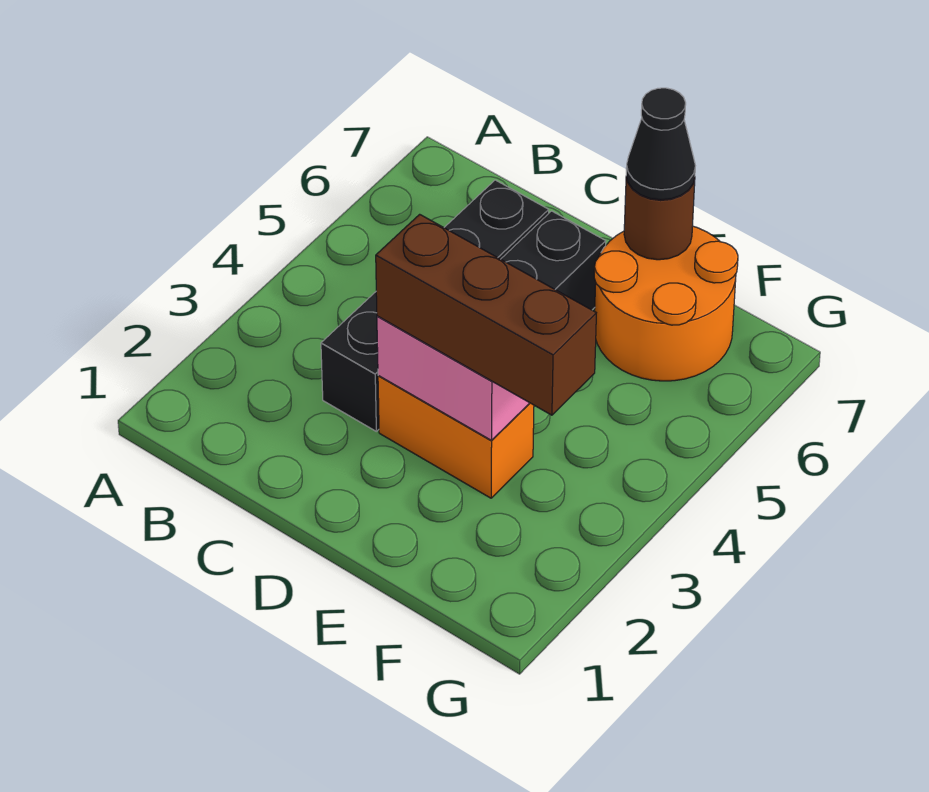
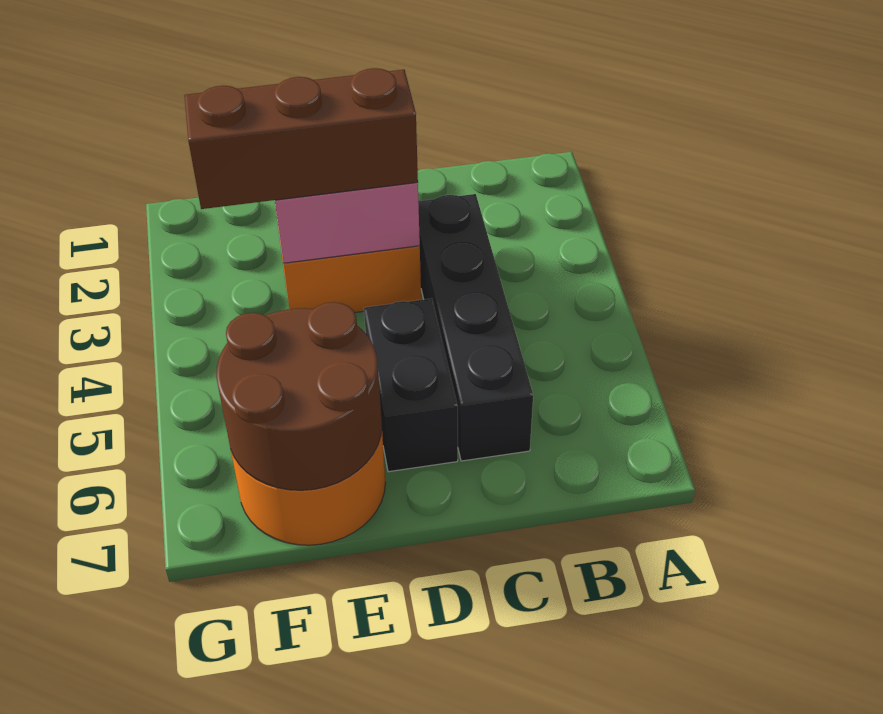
brown 1x1 round brick [624,176,695,260] -> brown 2x2 round brick [216,302,382,490]
black 1x1 cone [626,88,695,200] -> none

